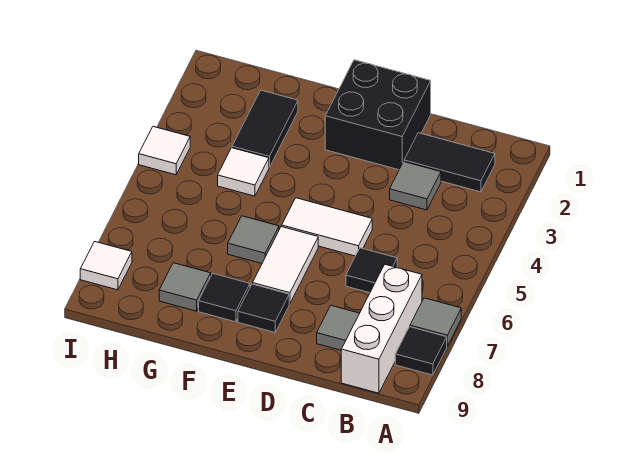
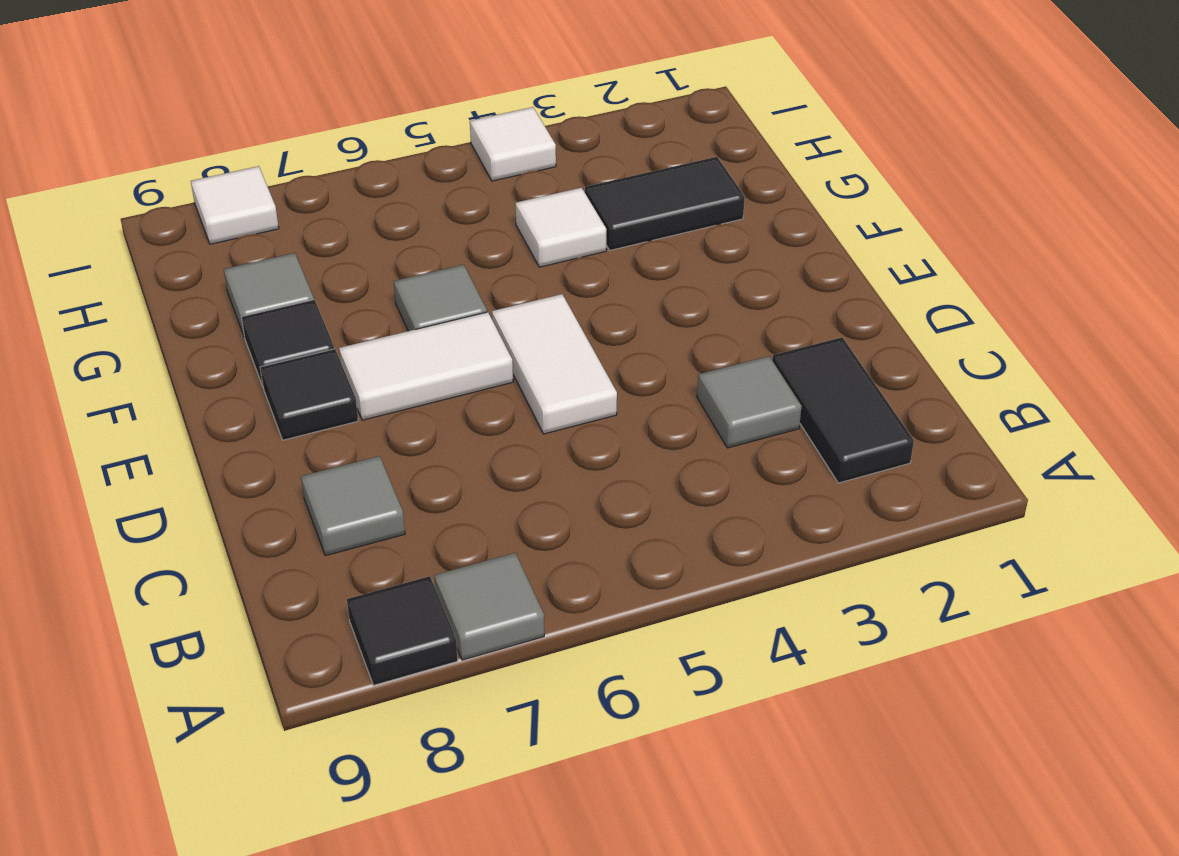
white 1x3 brick [341,265,422,393] -> none
black 1x1 tile [346,248,397,293] -> none
black 2x2 brick [325,60,431,170] -> none

